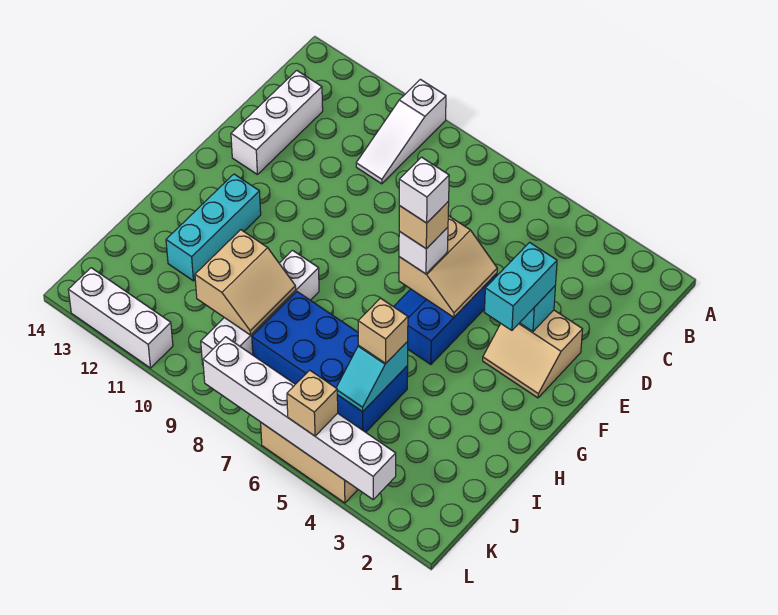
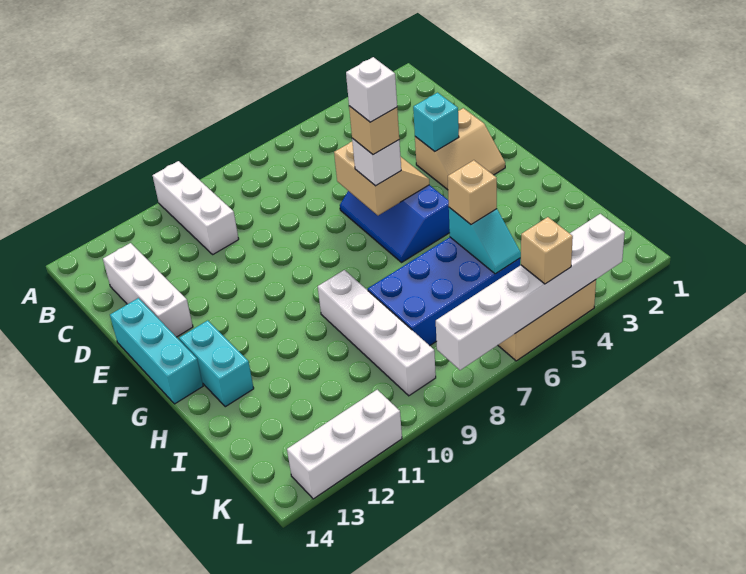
white 1x3 slope [356,79,446,184] -> white 1x3 brick [153,161,239,254]
cyan 1x2 brick [484,242,557,330] -> cyan 1x2 brick moved to [179,320,254,407]
cyan 1x3 brick [166,174,261,281] -> cyan 1x3 brick moved to [110,298,203,404]
tan 2x2 slope [195,230,296,335] -> none

